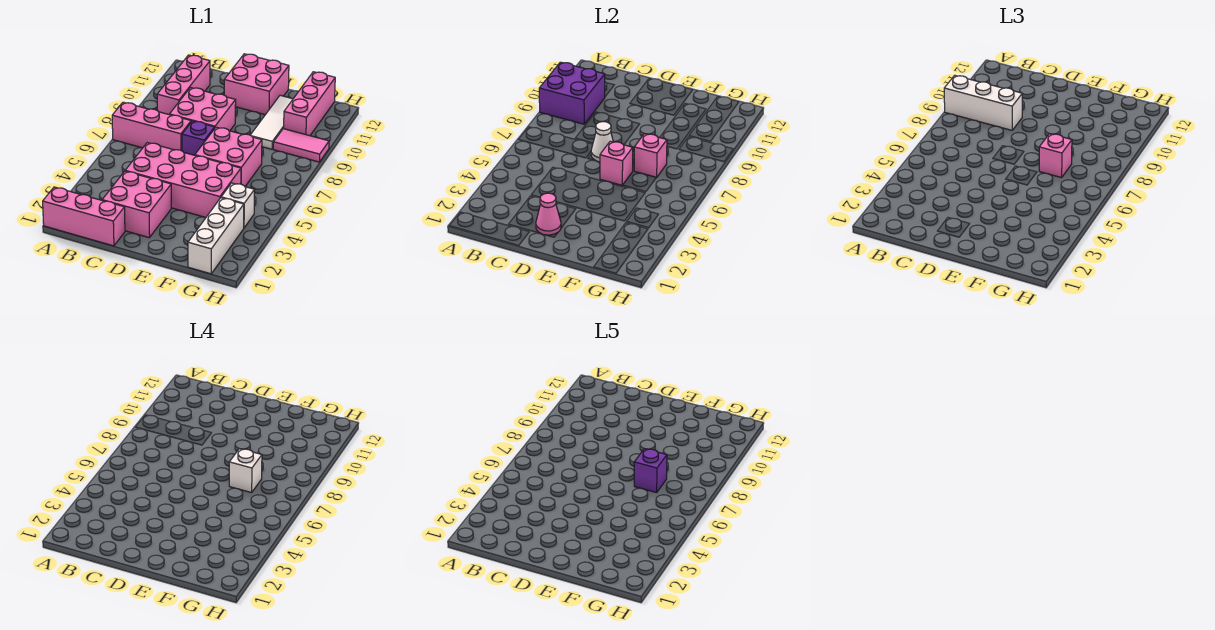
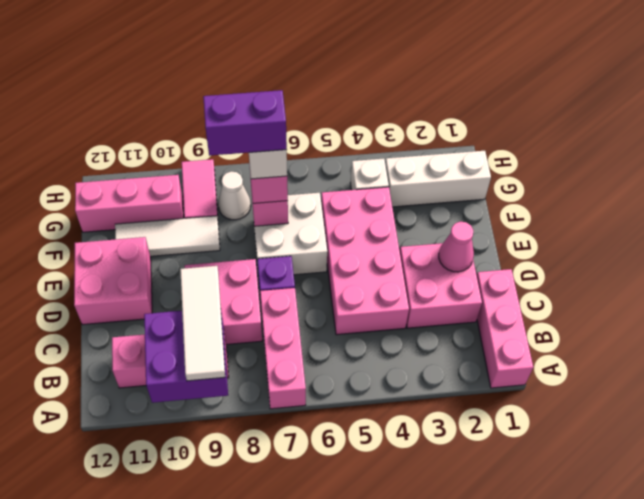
white 1x3 brick [944,75,1022,130] -> white 1x3 tile [180,266,225,381]
white 1x1 cone [591,122,613,162] -> white 1x1 cone moved to [218,171,251,220]
pink 2x2 brick [195,127,262,186] -> white 2x2 brick [252,193,327,275]
pink 1x1 brick [600,141,633,185] -> none
purple 1x1 brick [634,449,667,493] -> purple 1x2 brick [203,90,287,156]

